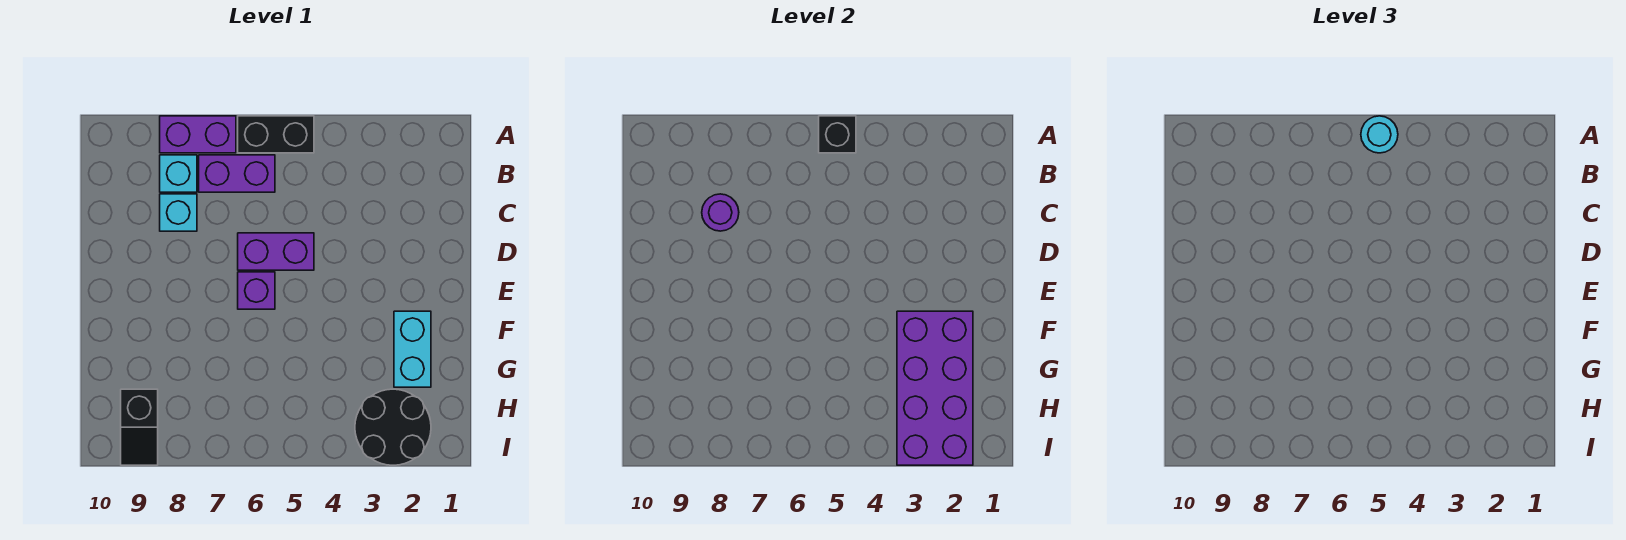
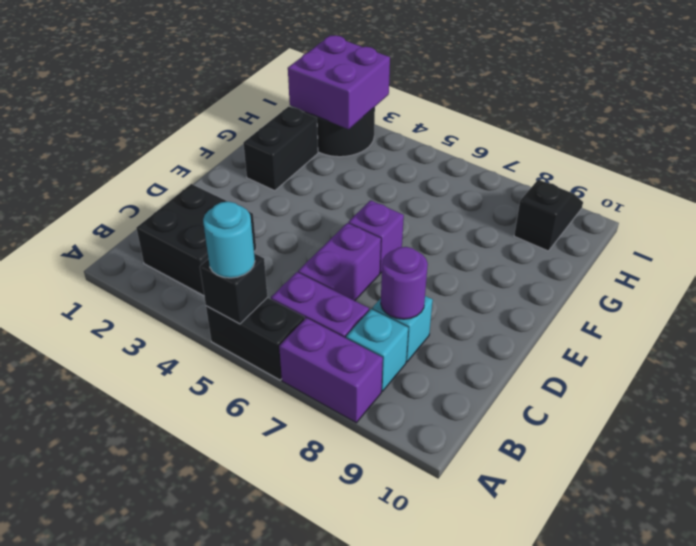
none -> black 2x2 brick [136,184,256,296]
purple 1x2 brick [238,233,314,270] -> purple 1x2 brick turned to [298,223,381,301]
cyan 1x2 brick [394,311,431,387] -> black 1x2 brick [243,106,318,191]
purple 2x4 brick [897,311,973,465] -> purple 2x2 brick [288,35,390,129]

